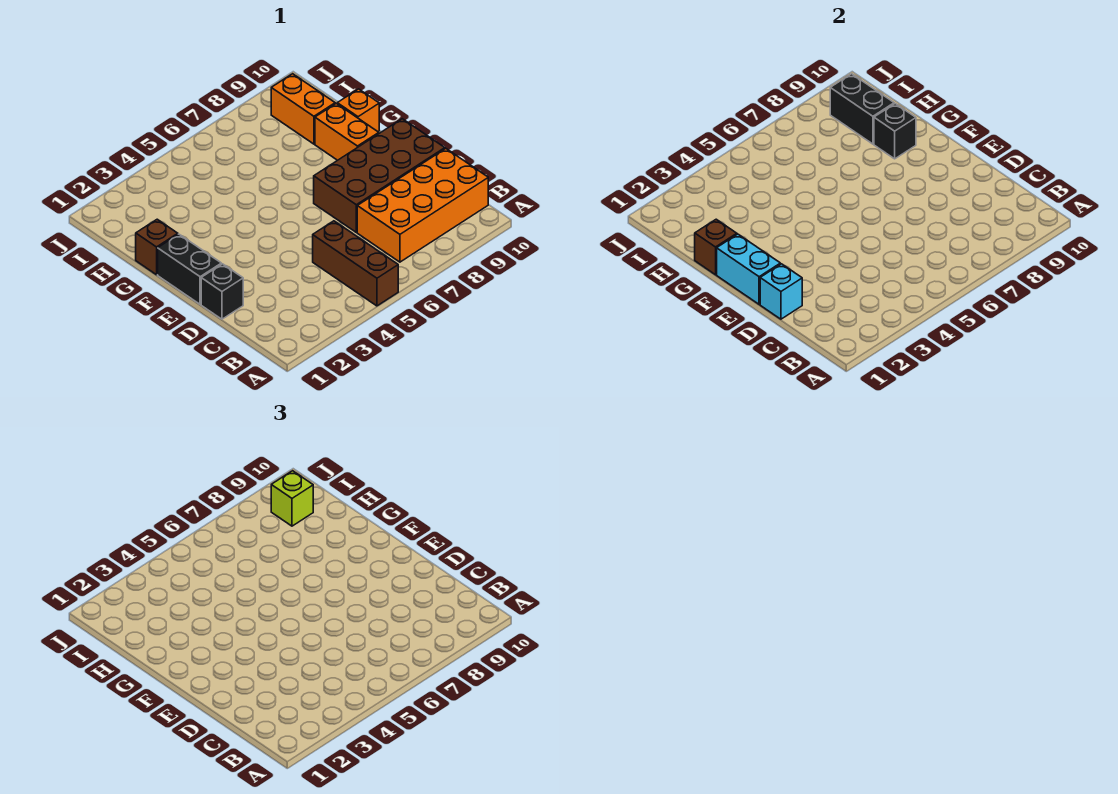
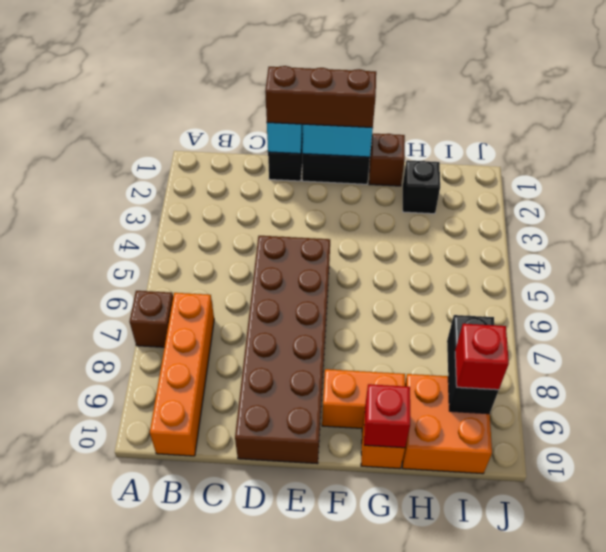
brown 1x3 brick [313,221,398,306] -> brown 1x3 brick moved to [265,66,376,128]
orange 2x4 brick [357,149,488,262] -> orange 1x4 brick [150,293,214,456]
brown 2x4 brick [314,119,445,232] -> brown 2x6 brick [235,236,330,464]
brown 1x1 brick [695,219,737,275] -> brown 1x1 brick moved to [130,291,173,347]
black 1x1 brick [874,104,916,159] -> black 1x1 brick moved to [403,160,440,214]
none -> red 1x1 brick [364,384,410,448]
orange 1x2 brick [271,74,335,144] -> orange 2x2 brick [402,374,492,474]
black 1x2 brick [830,74,894,144] -> black 1x2 brick turned to [447,315,499,414]
lime 1x1 brick [271,471,313,526] -> red 1x1 brick [455,324,509,390]

